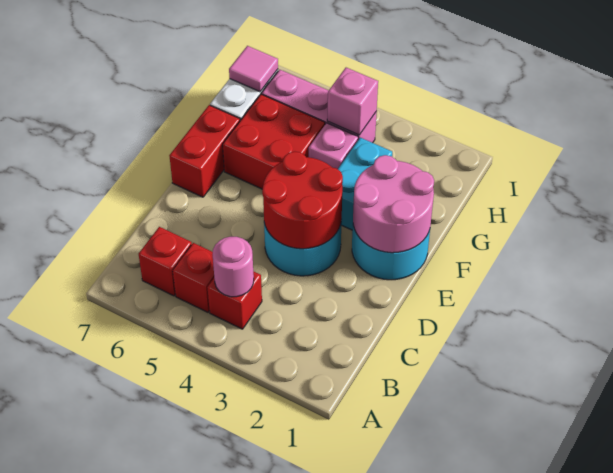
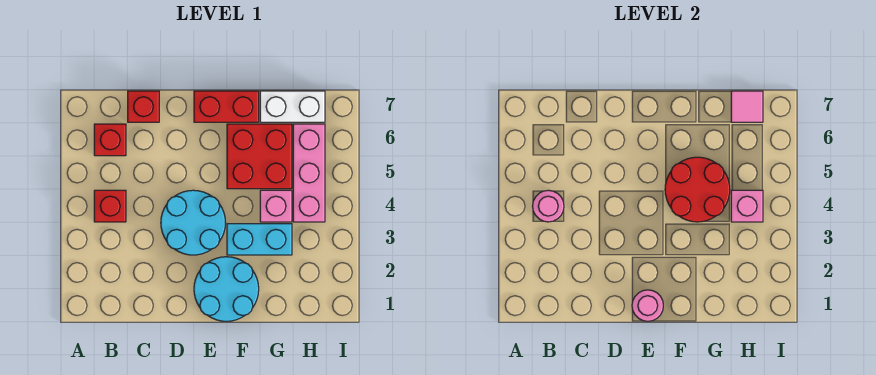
red 1x1 brick [173,243,214,312] -> red 1x1 brick moved to [128,91,159,122]
red 2x2 round brick [262,152,343,249] -> red 2x2 round brick moved to [665,157,730,222]
pink 2x2 round brick [353,155,434,253] -> pink 1x1 round brick [632,290,663,321]

